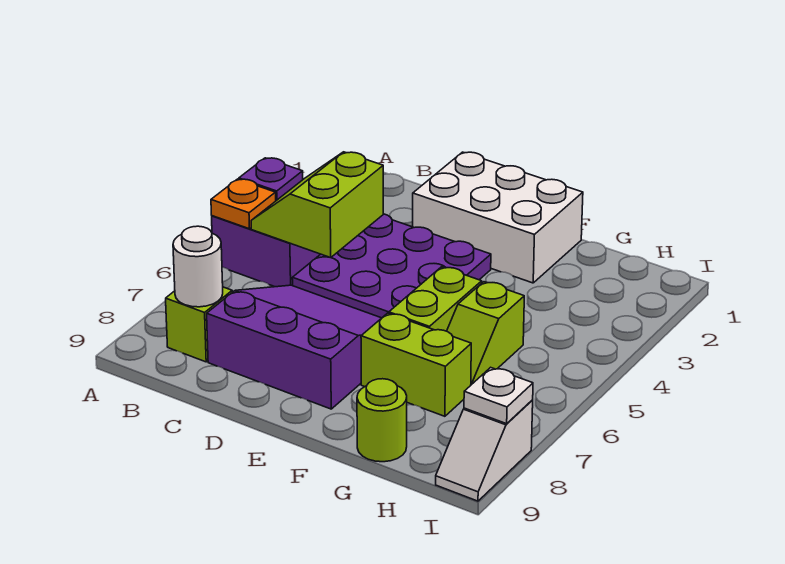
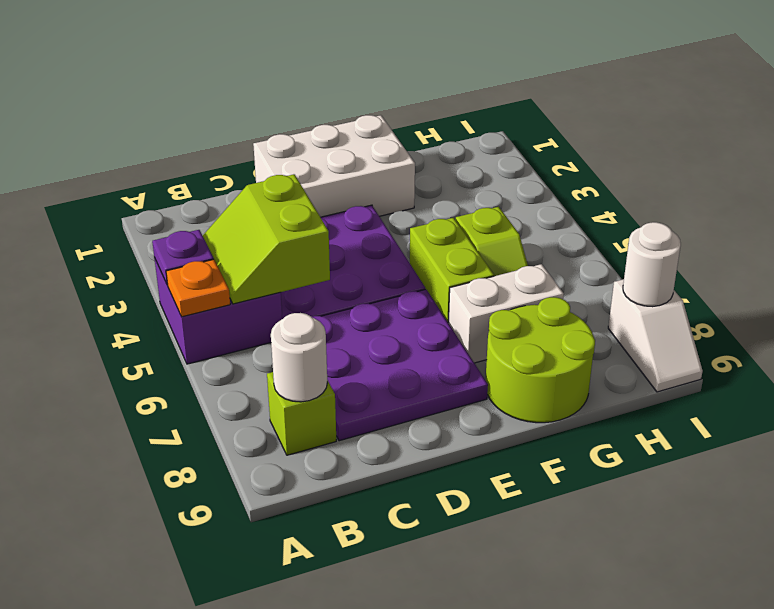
purple 3x3 slope [207,285,381,409] -> purple 3x3 plate [312,289,488,441]
lime 1x2 brick [361,313,471,416] -> white 1x2 brick [448,264,564,363]
lime 1x1 round brick [357,379,407,462] -> lime 2x2 round brick [486,297,595,423]
white 1x1 plate [464,367,533,424] -> white 1x1 round brick [623,222,681,307]

